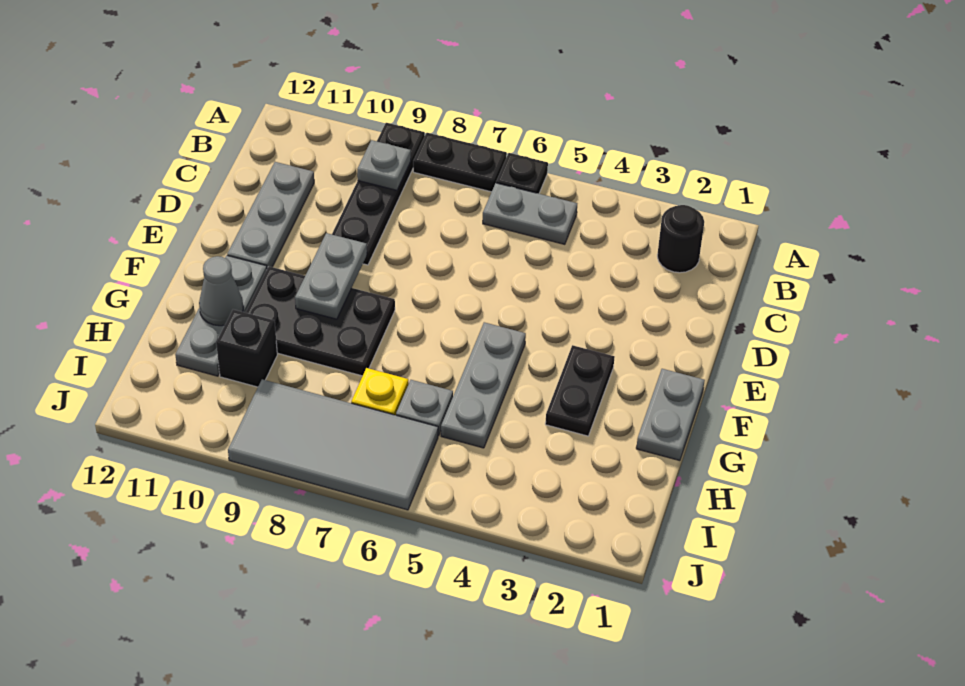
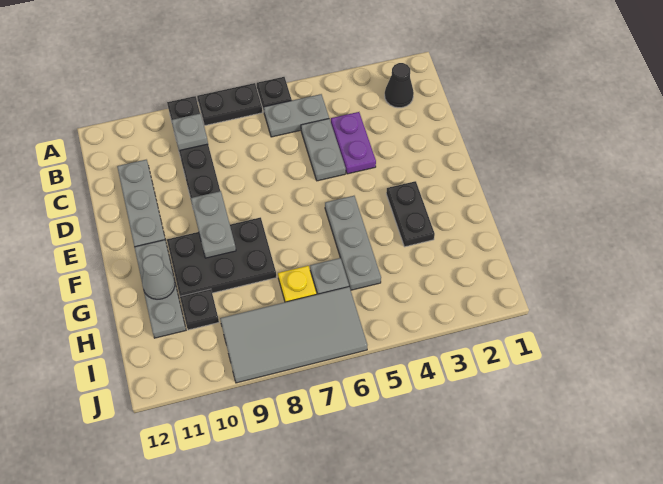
black 1x1 round brick [657,205,704,273] -> black 1x1 cone [385,63,414,108]
none -> purple 1x2 plate [331,112,376,174]
grey 1x2 plate [636,369,705,461] -> grey 1x2 plate moved to [301,119,346,181]
black 1x1 brick [216,309,277,387] -> black 1x1 plate [180,289,219,330]

